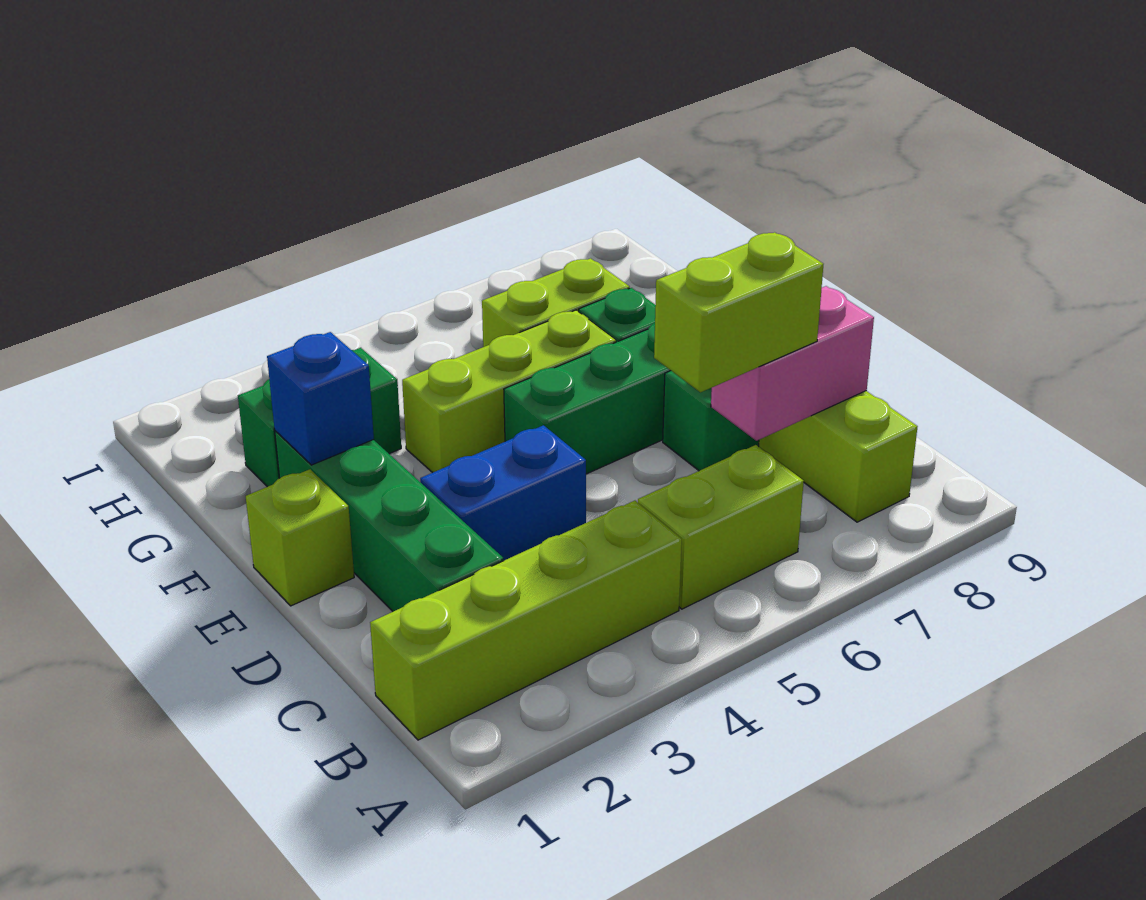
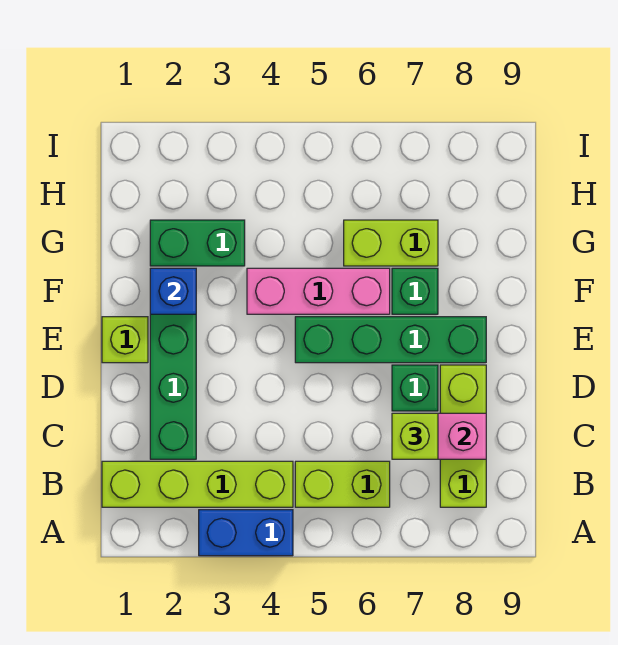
lime 1x2 brick [654,232,823,392] -> lime 1x1 brick [392,413,438,459]
blue 1x2 brick [420,425,586,560] -> blue 1x2 brick moved to [199,510,293,556]
lime 1x3 brick [402,310,616,473] -> pink 1x3 brick [247,268,390,314]

